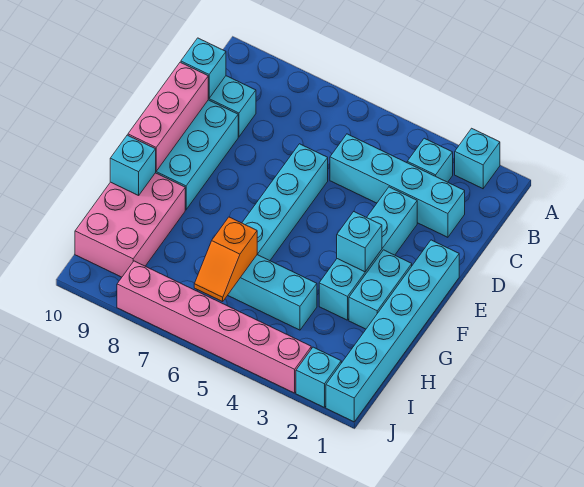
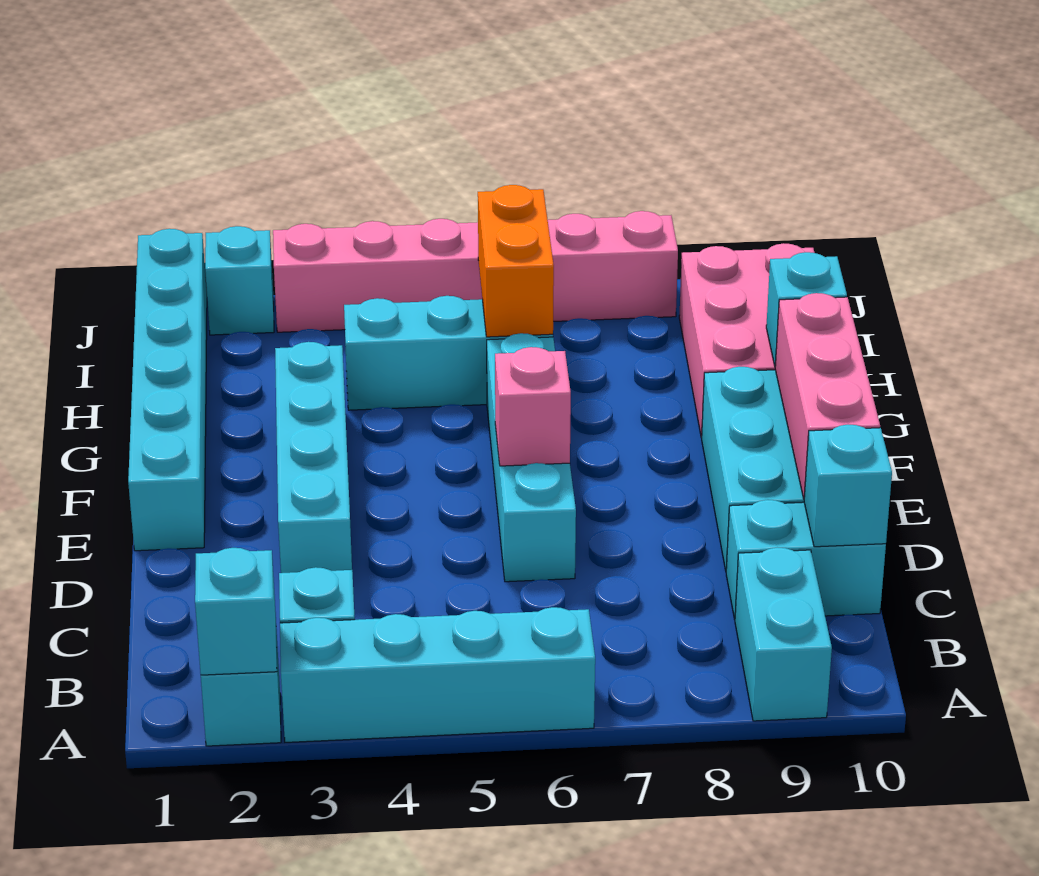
cyan 1x4 brick [330,134,465,237] -> cyan 1x4 brick moved to [280,607,595,742]
none -> pink 1x1 brick [495,347,571,466]
cyan 1x2 brick [349,250,412,329] -> cyan 1x2 brick moved to [735,547,832,721]
cyan 1x1 brick [337,212,382,272] -> cyan 1x1 brick moved to [195,548,277,675]
orange 1x2 slope [194,217,257,302] -> orange 1x2 brick [478,185,554,337]

